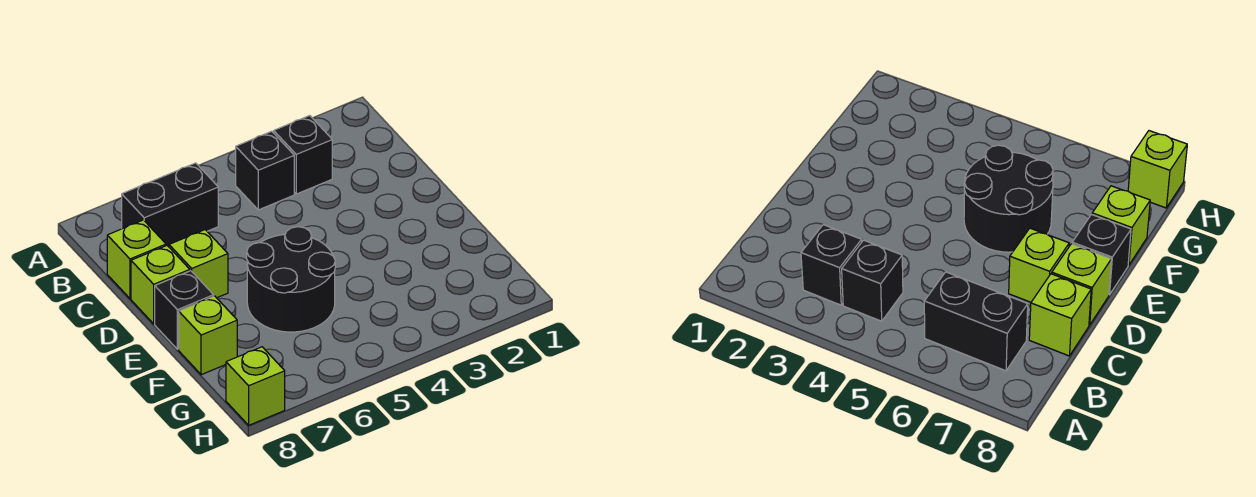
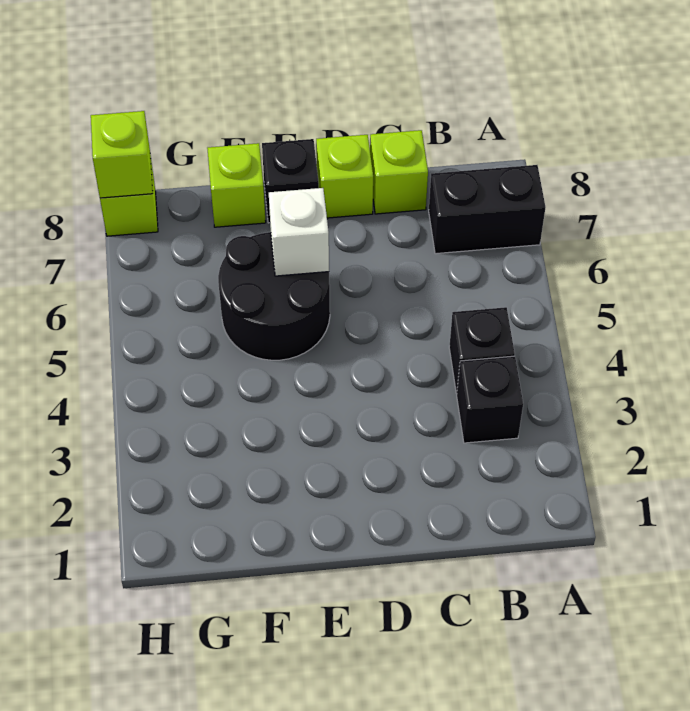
black 1x2 brick [122,163,218,247] -> black 1x2 brick turned to [429,165,546,254]
lime 1x1 brick [169,230,228,298] -> lime 1x1 brick moved to [91,111,153,198]
none -> white 1x1 brick [269,188,329,276]

